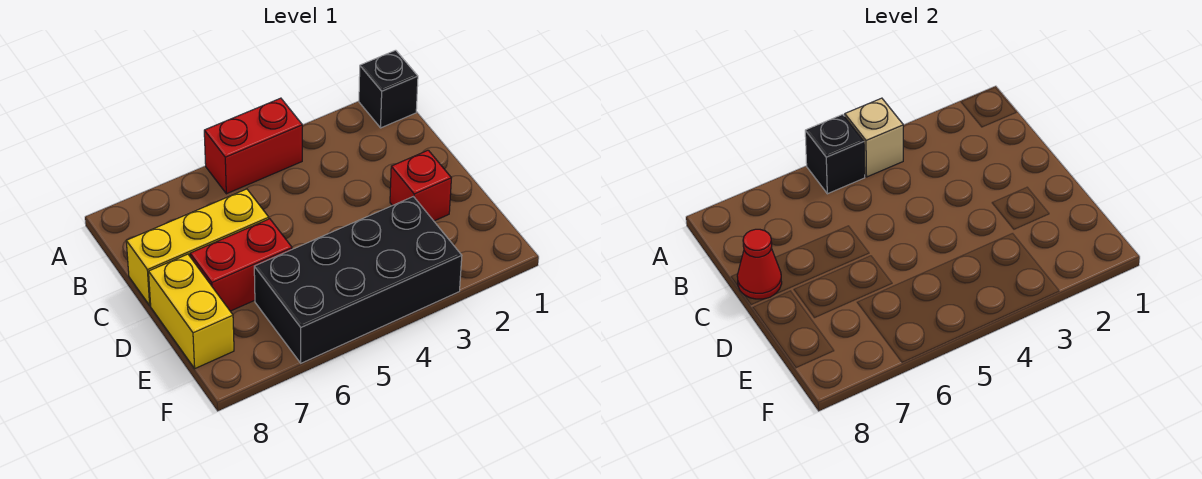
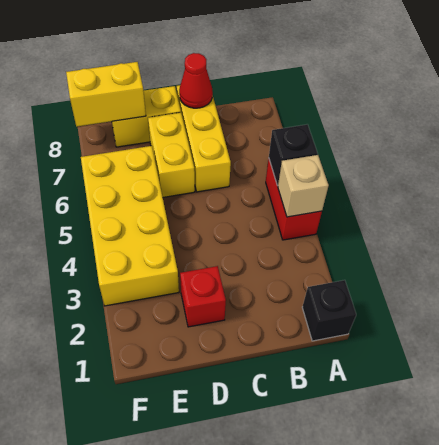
red 1x2 brick [190,219,292,311] -> yellow 1x2 brick [148,113,195,197]
black 2x4 brick [254,197,462,363] -> yellow 2x4 brick [81,146,179,306]
none -> yellow 1x2 brick [66,62,146,127]

